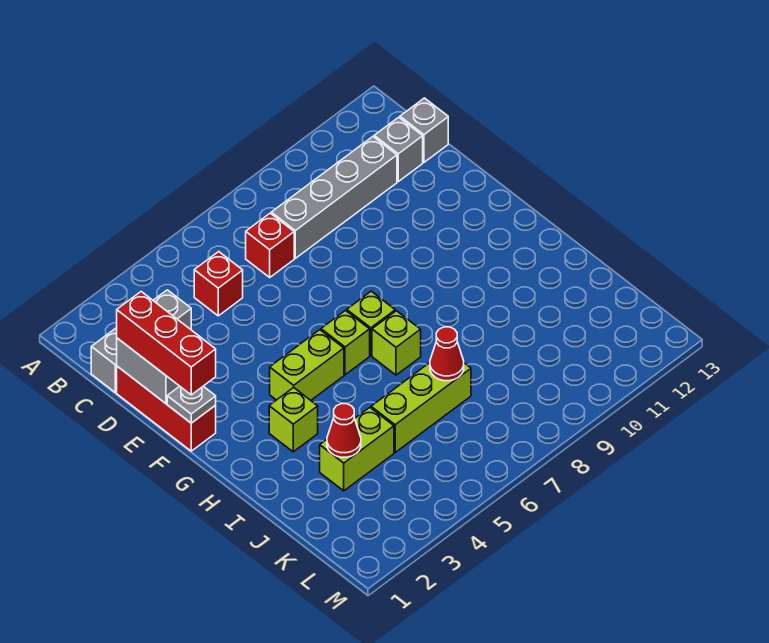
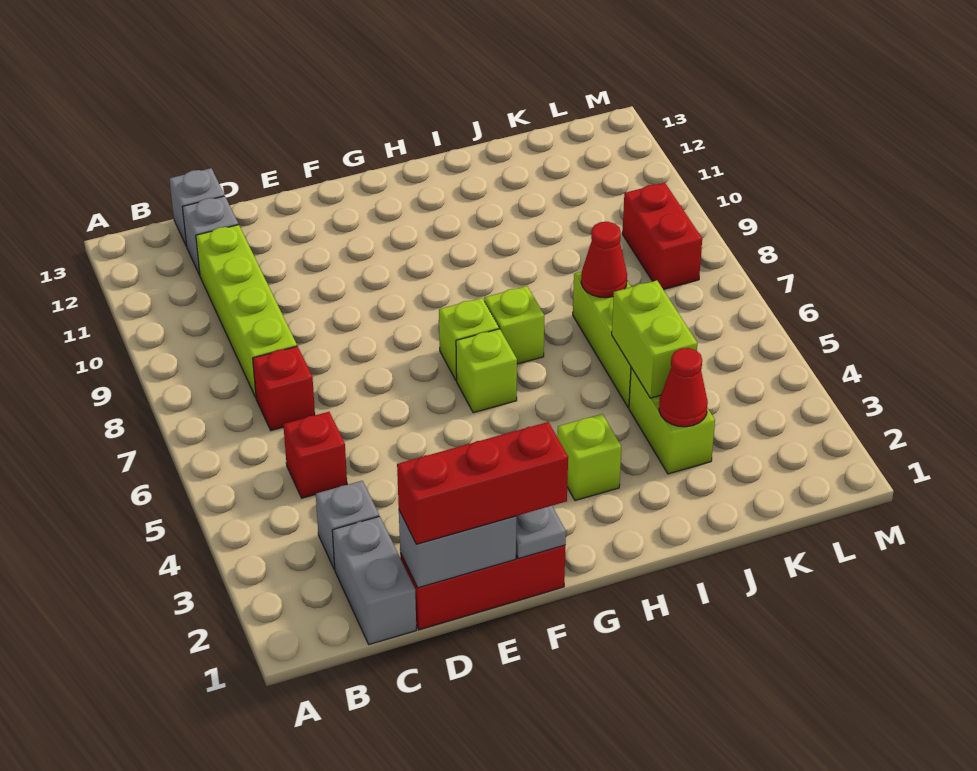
grey 1x4 brick [271,137,397,258] -> lime 1x4 brick [196,225,297,397]
lime 1x2 brick [270,330,344,400] -> lime 1x2 brick moved to [612,280,697,398]
none -> red 1x2 brick [622,183,702,289]

